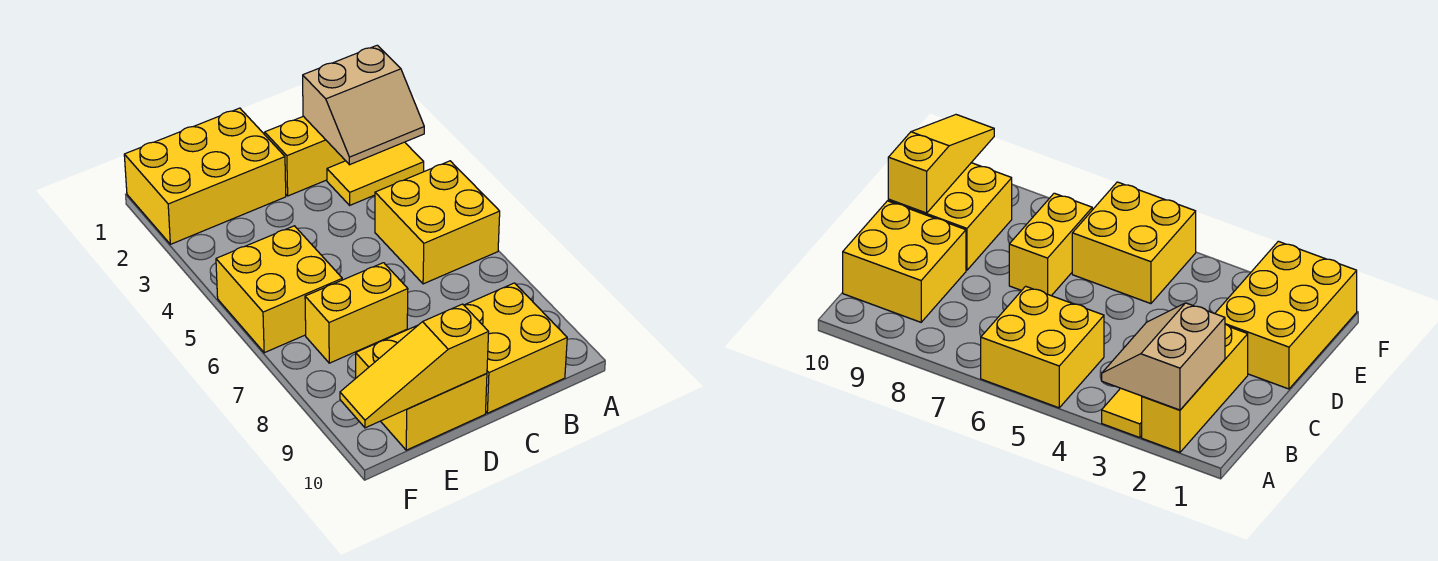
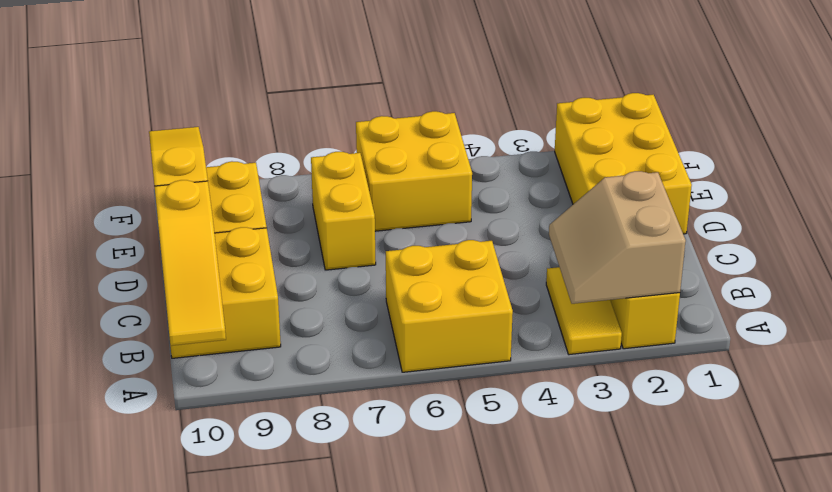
none -> yellow 1x3 slope [154,180,226,346]

